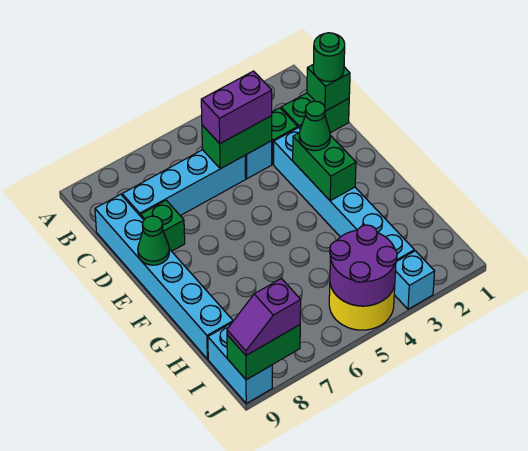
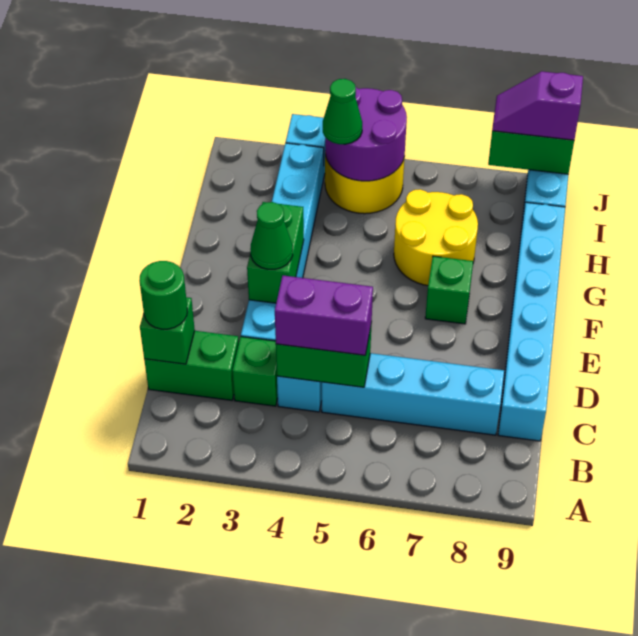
green 1x1 brick [141,200,185,251] -> green 1x1 brick moved to [425,256,473,324]
green 1x1 cone [138,216,169,265] -> green 1x1 cone moved to [323,79,362,144]
none -> yellow 2x2 round brick [394,189,478,286]
purple 1x2 slope [227,279,301,355] -> purple 1x2 slope turned to [492,71,583,140]

